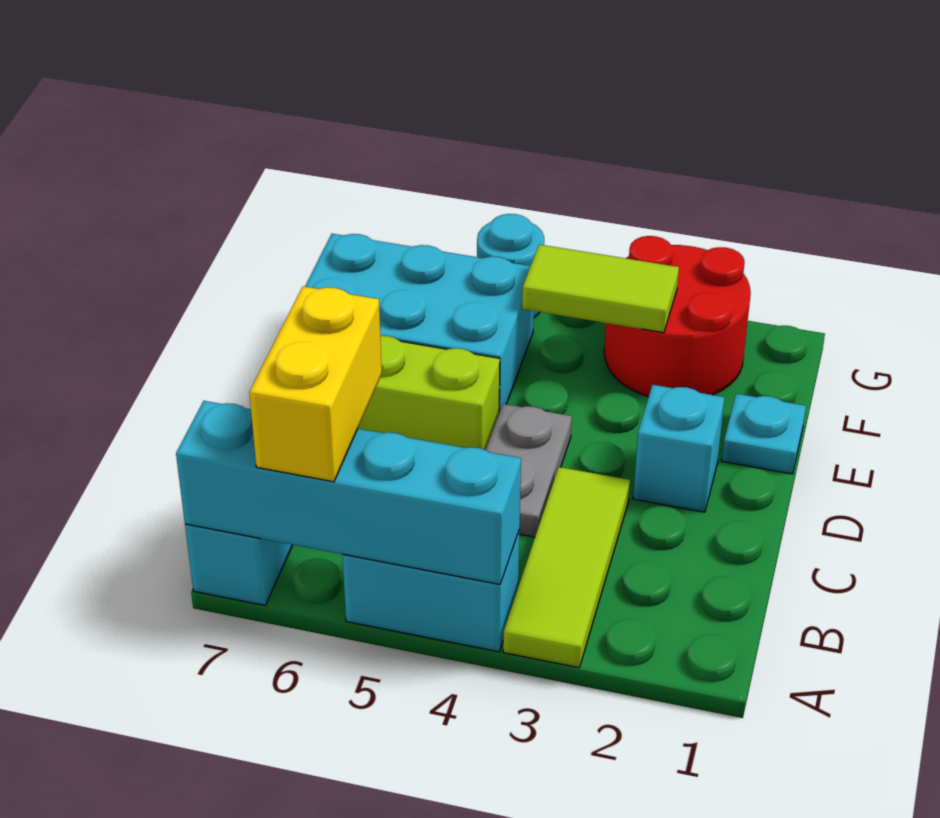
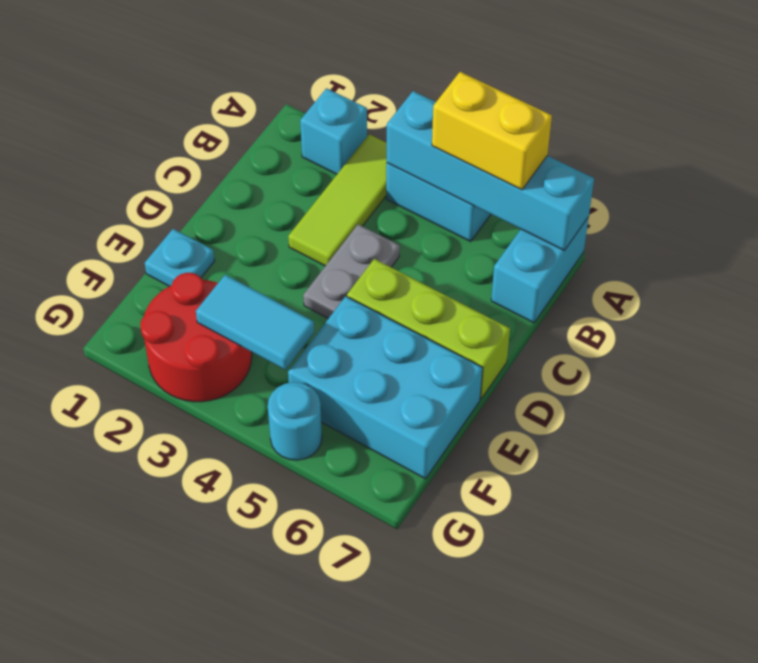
yellow 1x2 brick [249,286,382,482] -> yellow 1x2 brick turned to [432,72,552,190]
cyan 1x1 brick [633,385,725,512] -> cyan 1x1 brick moved to [300,88,367,174]
lime 1x2 tile [522,244,679,333] -> cyan 1x2 tile [196,275,314,370]

